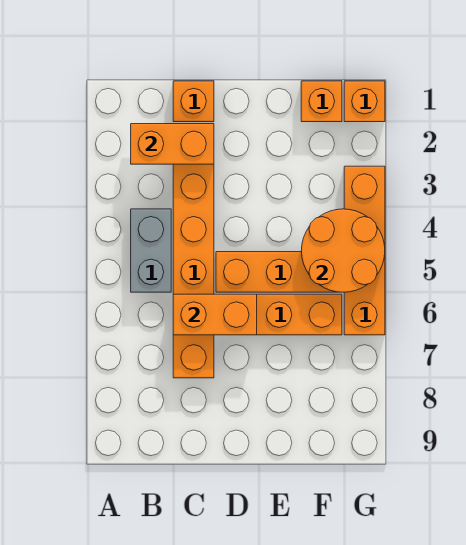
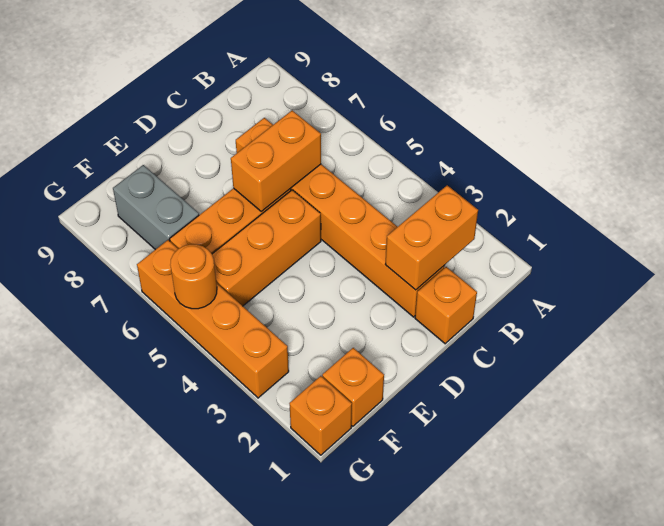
grey 1x2 brick [131,209,171,292] -> grey 1x2 brick moved to [113,165,199,250]
orange 2x2 round brick [301,209,385,292] -> orange 1x1 round brick [170,244,217,309]

